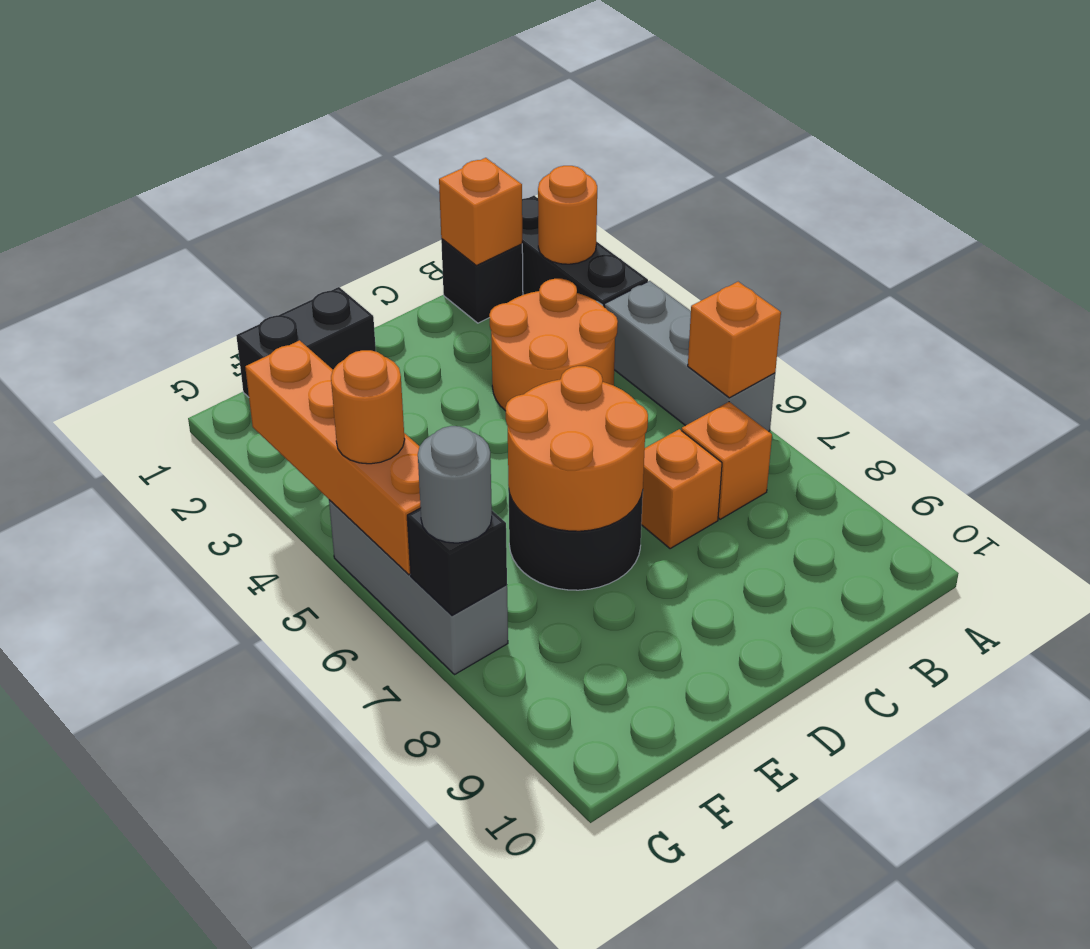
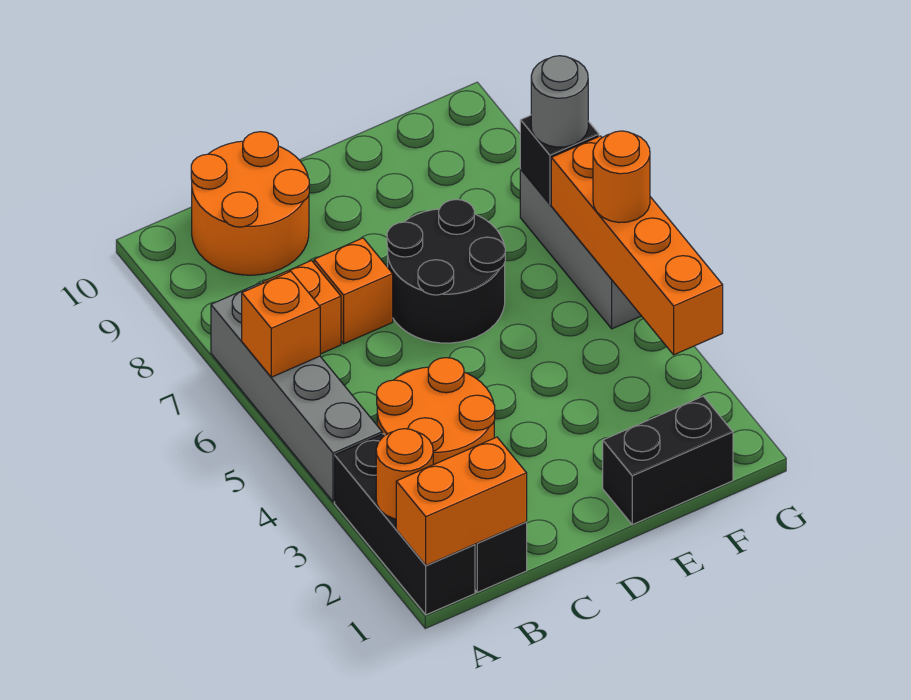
grey 1x3 brick [604,281,775,432] -> grey 1x4 brick [211,283,382,502]
orange 1x1 brick [439,158,522,266] -> orange 1x2 brick [396,437,527,565]
orange 2x2 round brick [506,366,648,531] -> orange 2x2 round brick moved to [191,132,309,275]

